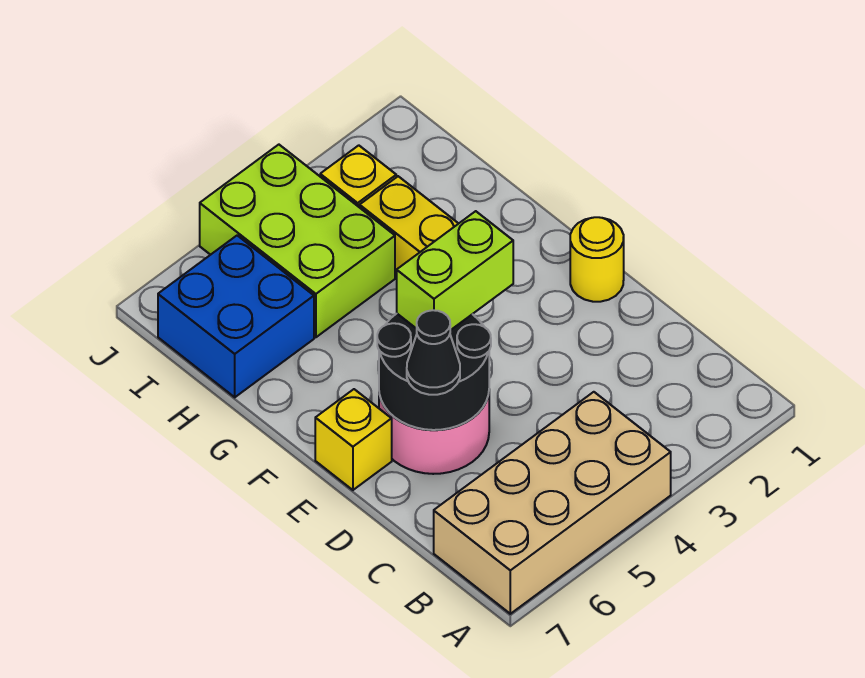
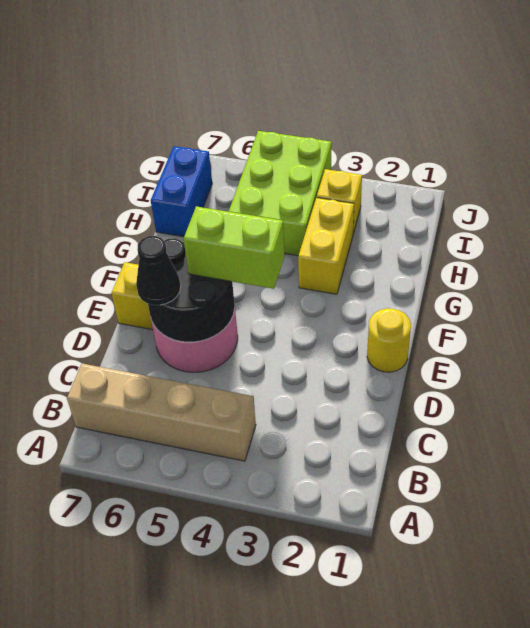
tan 2x4 brick [434,392,671,614] -> tan 1x4 brick [67,364,256,461]
blue 2x2 brick [158,236,314,397] -> blue 1x2 brick [151,146,212,237]

